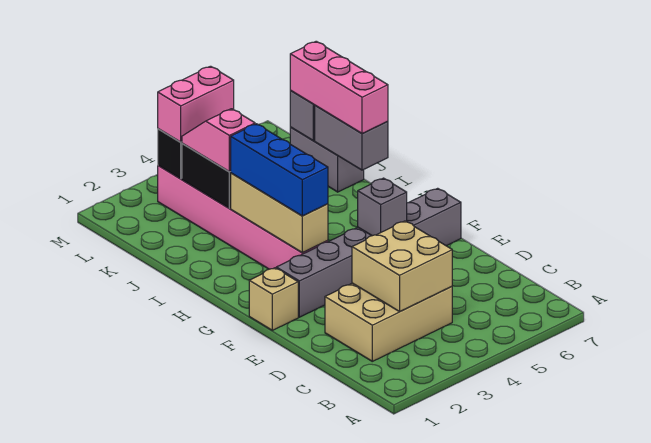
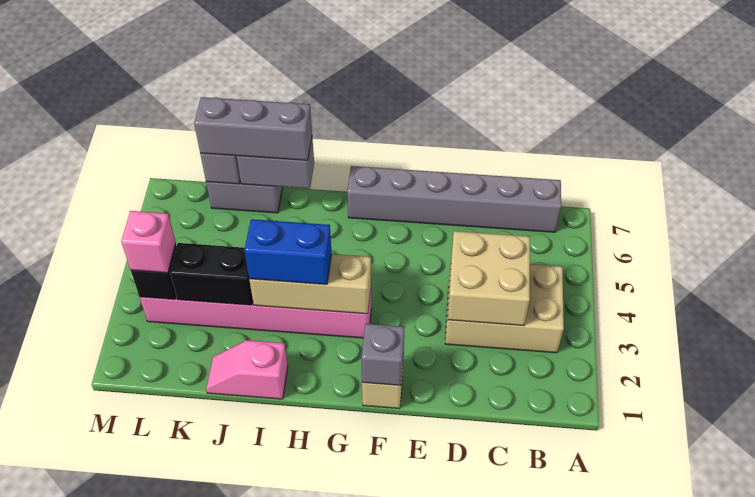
tan 2x3 brick [325,283,452,361] -> tan 2x3 brick turned to [445,264,564,353]
grey 1x6 brick [276,188,461,317] -> grey 1x6 brick turned to [347,166,561,232]
grey 1x1 brick [358,178,407,236] -> grey 1x1 brick moved to [361,324,405,385]
blue 1x3 brick [230,124,328,216] -> blue 1x2 brick [244,219,332,284]
pink 1x3 brick [290,41,388,133] -> grey 1x3 brick [194,97,312,160]
pink 1x2 slope [182,109,255,172] -> pink 1x2 slope moved to [206,340,288,399]
pink 1x2 brick [158,66,234,142] -> pink 1x1 brick [121,211,176,273]

